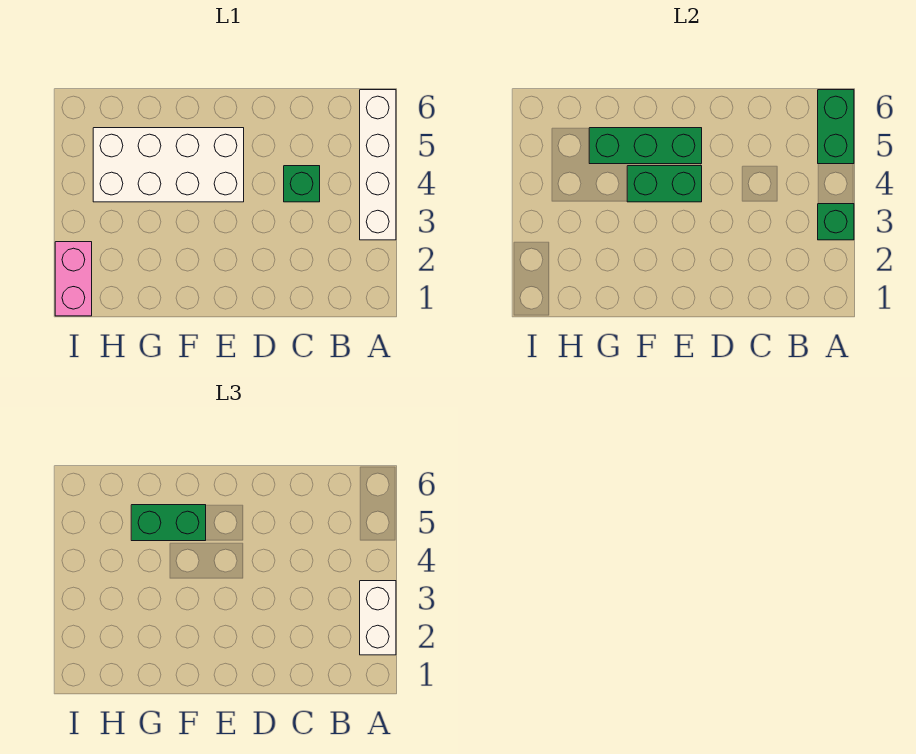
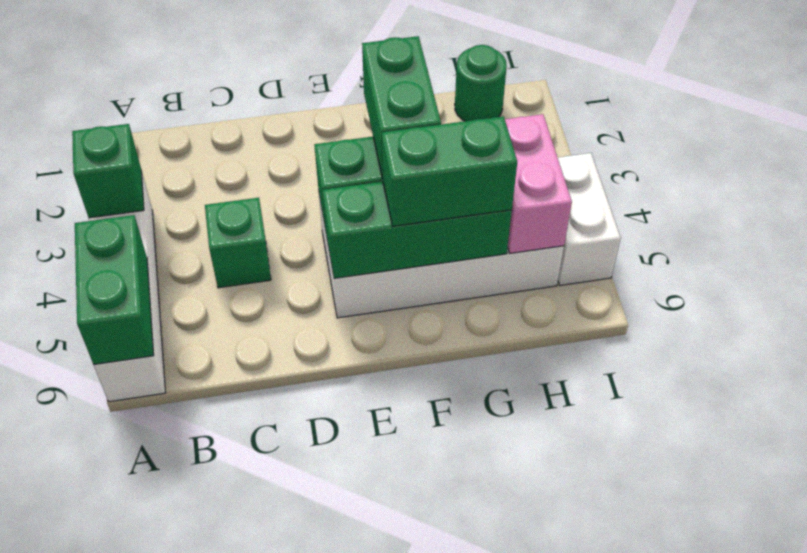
white 1x2 brick [360,581,396,655] -> white 1x2 brick moved to [558,153,621,285]
none -> green 1x2 brick [362,36,441,178]
none -> green 1x1 round brick [455,45,507,121]
pink 1x2 brick [55,242,92,316] -> pink 1x2 brick moved to [505,114,572,253]

